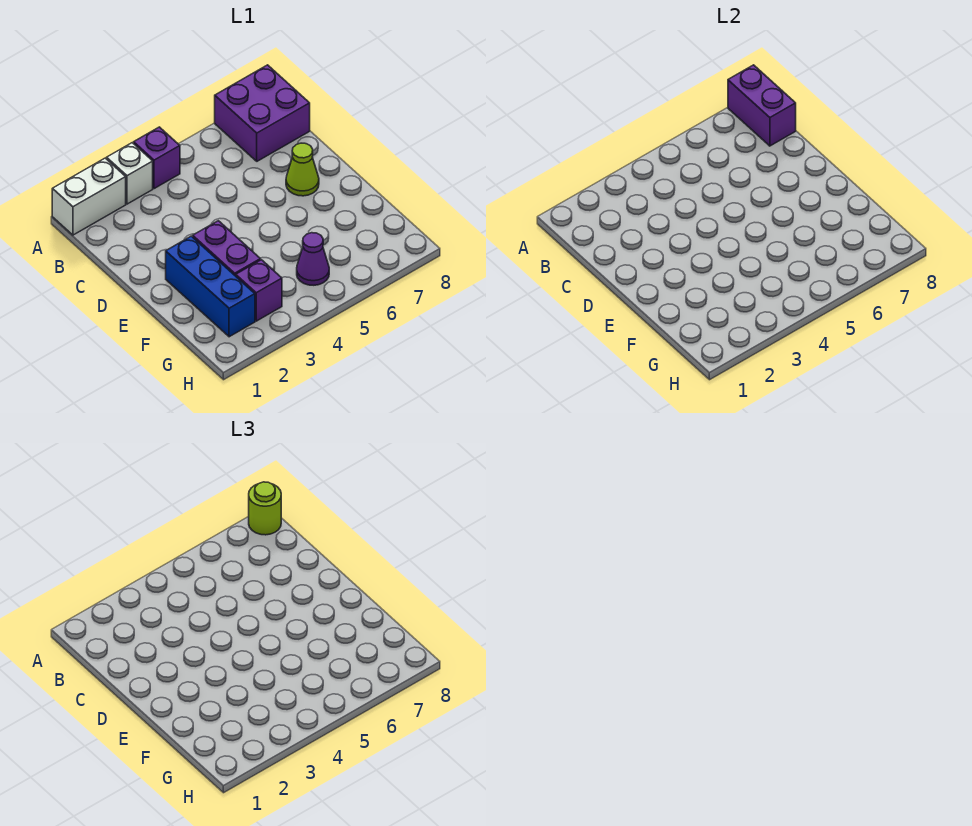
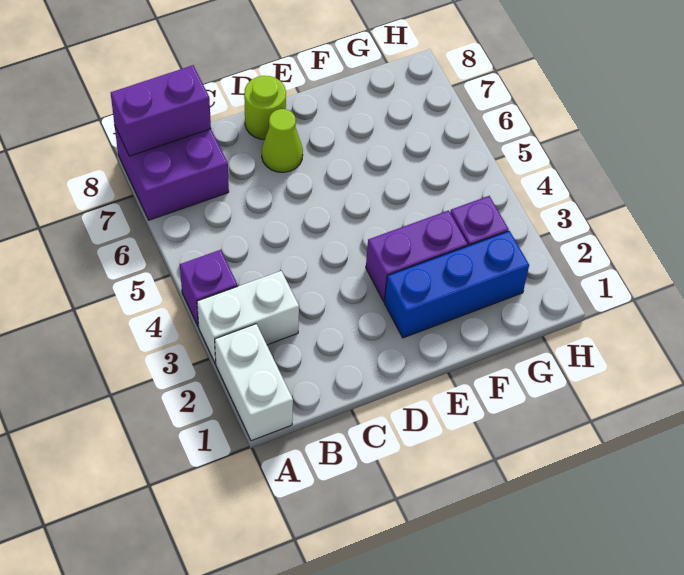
white 1x1 brick [107,143,153,204] -> white 1x2 brick [197,271,299,364]
lime 1x1 round brick [249,482,281,535] -> lime 1x1 round brick moved to [244,76,286,139]
purple 1x1 cone [297,233,329,285] -> none

